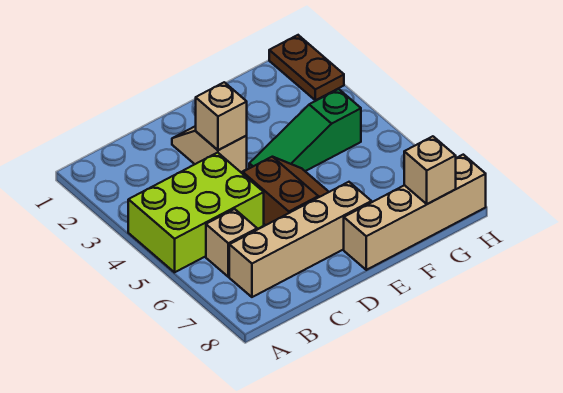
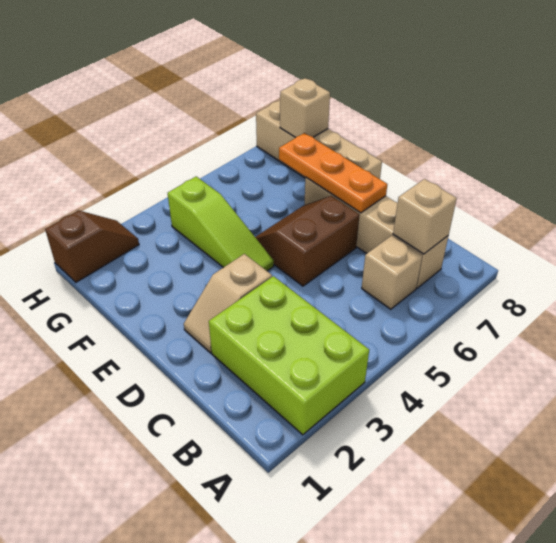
lime 2x3 brick [128,152,264,272] -> lime 2x3 brick moved to [209,276,369,435]
tan 1x1 brick [196,82,247,150] -> tan 1x1 brick moved to [393,179,457,254]
none -> orange 1x3 plate [279,133,387,213]
green 1x3 slope [249,89,361,171] -> lime 1x3 slope [168,177,274,271]
brown 1x2 plate [269,35,344,100] -> brown 1x2 slope [45,211,139,282]

